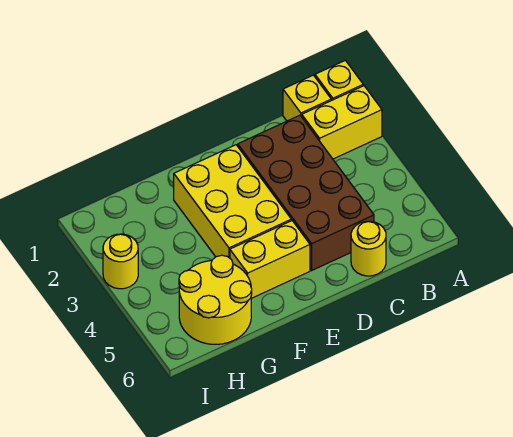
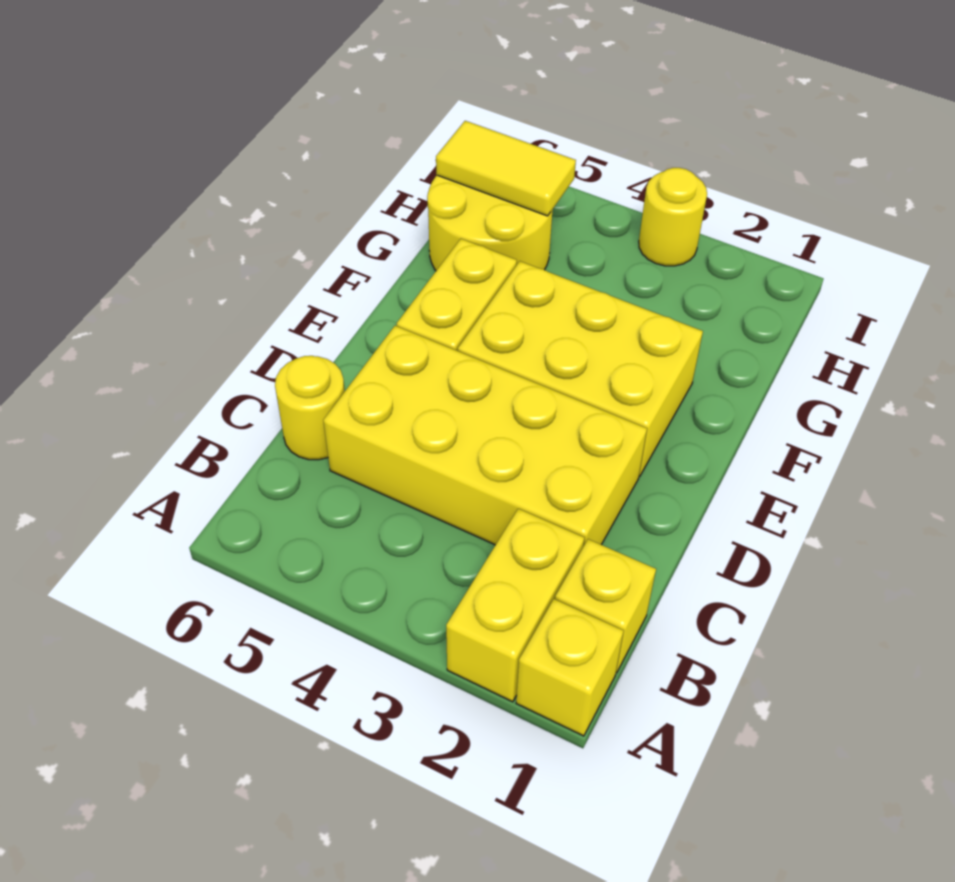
brown 2x4 brick [238,115,374,270] -> yellow 2x4 brick [323,326,647,545]
none -> yellow 1x2 tile [436,121,576,216]

